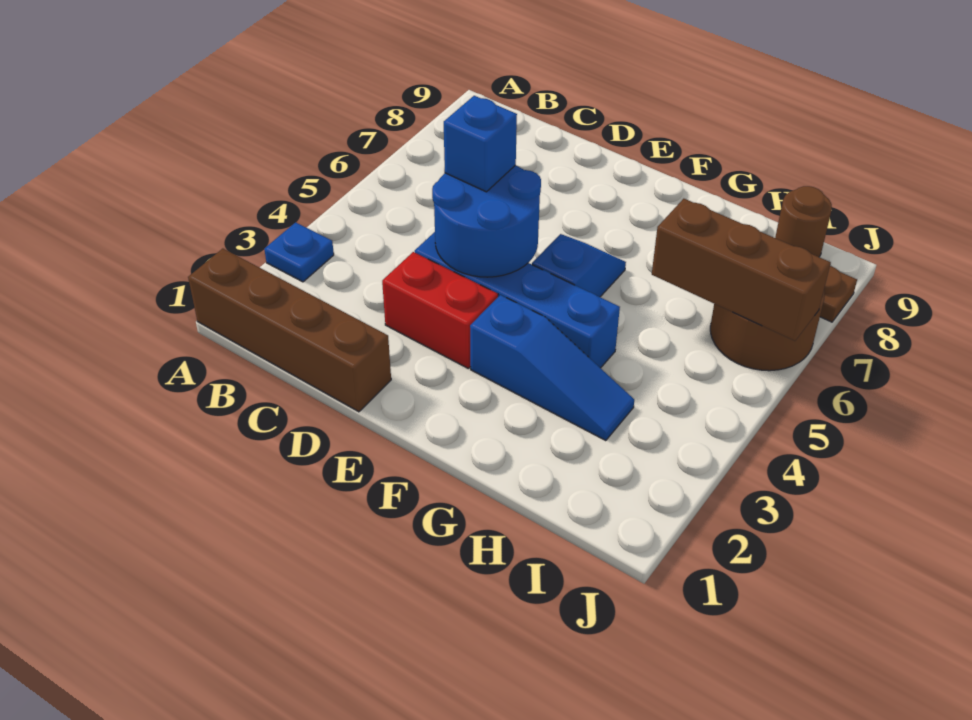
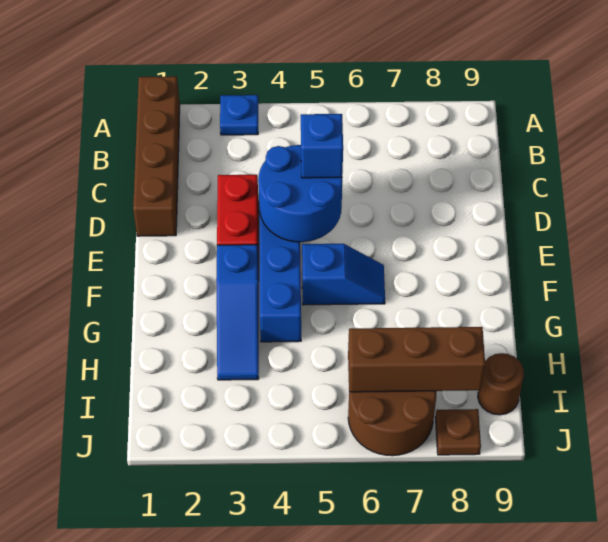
brown 1x3 brick [652,199,831,341] -> brown 1x3 brick turned to [348,327,485,392]

